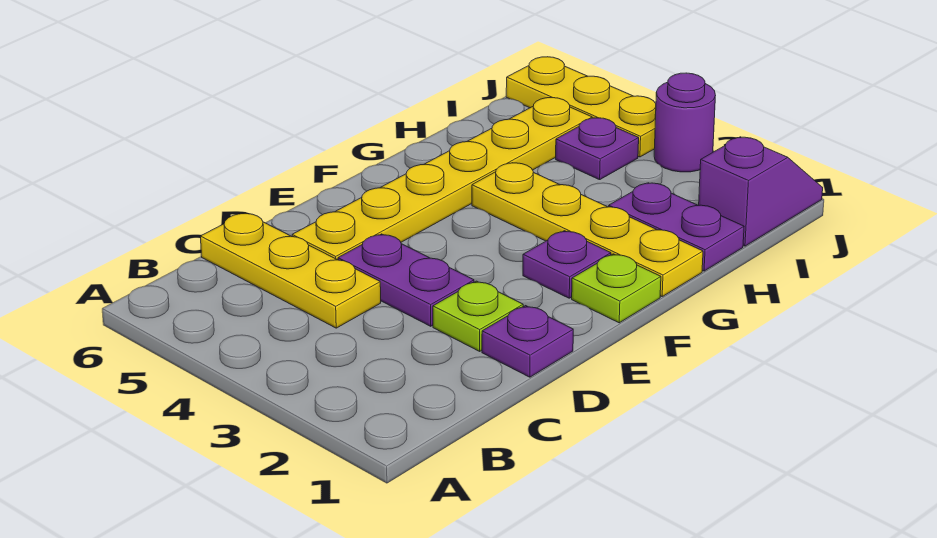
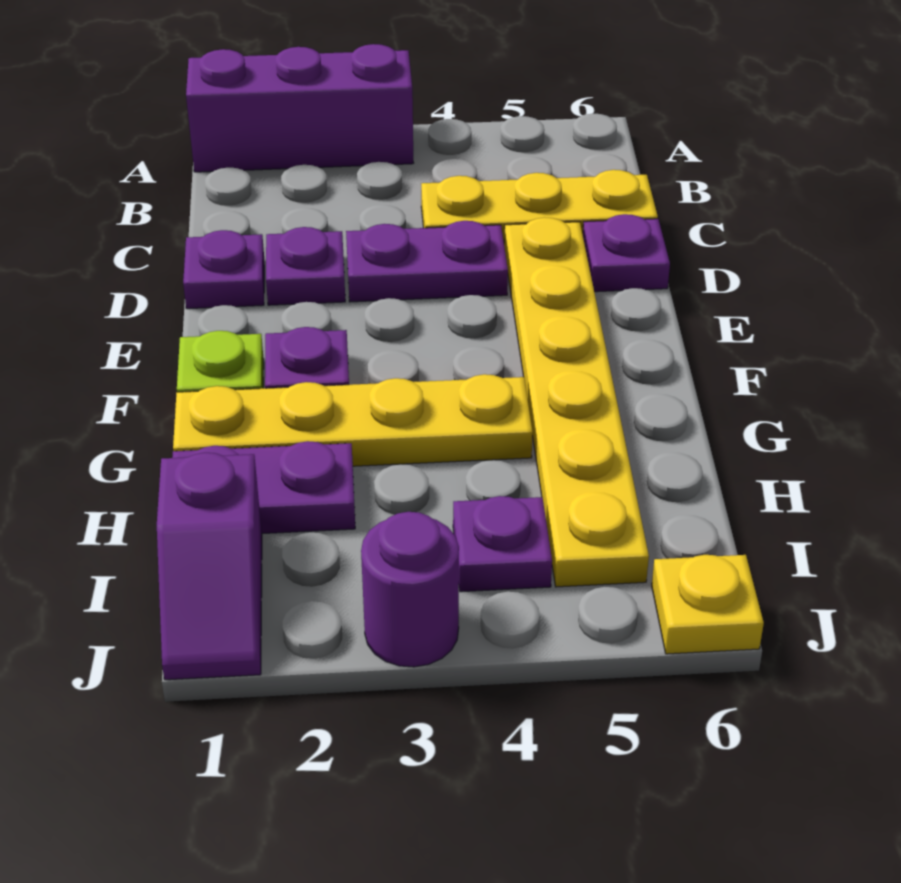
none -> purple 1x3 brick [186,44,413,172]
lime 1x1 plate [433,281,523,351] -> purple 1x1 plate [266,227,345,305]
none -> purple 1x1 plate [583,214,670,292]
yellow 1x3 plate [506,57,656,157] -> yellow 1x1 plate [652,555,764,654]

